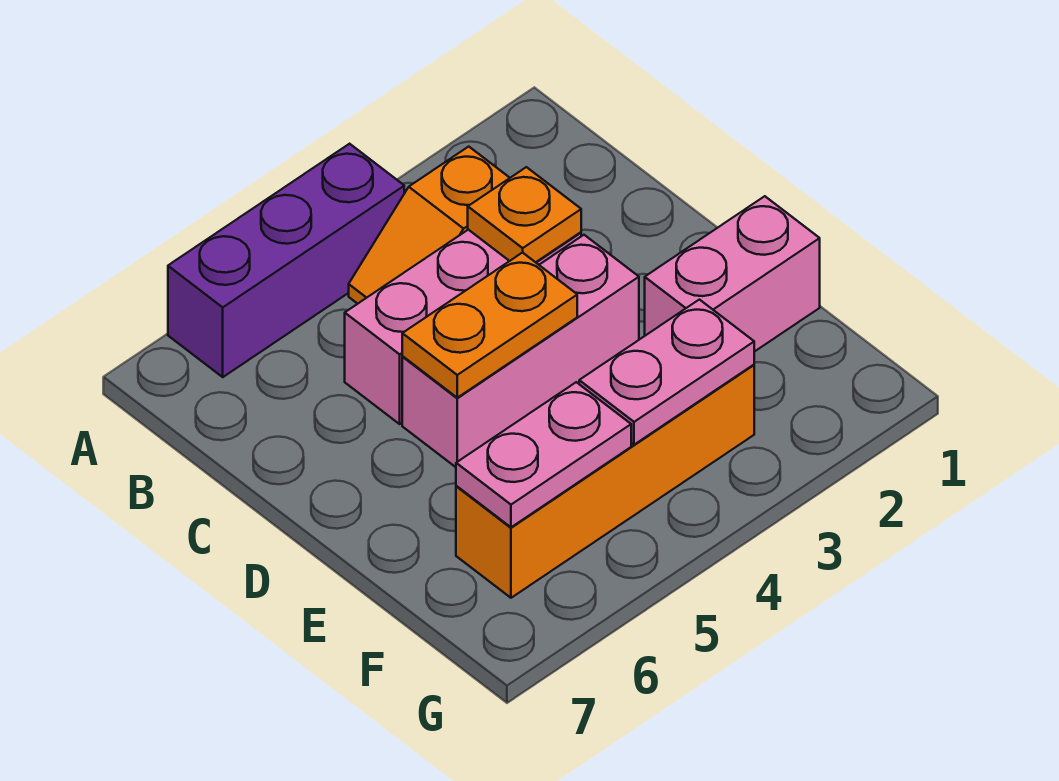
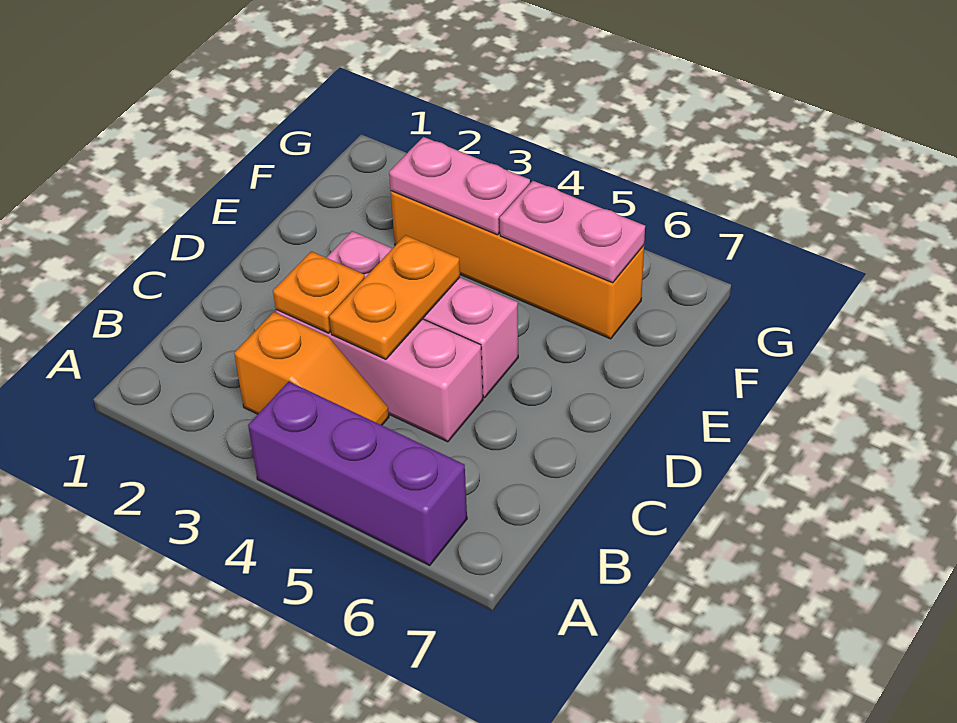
orange 1x2 plate [402,252,577,398] -> orange 1x2 plate turned to [329,235,460,359]
pink 1x2 brick [645,196,820,352] -> none

